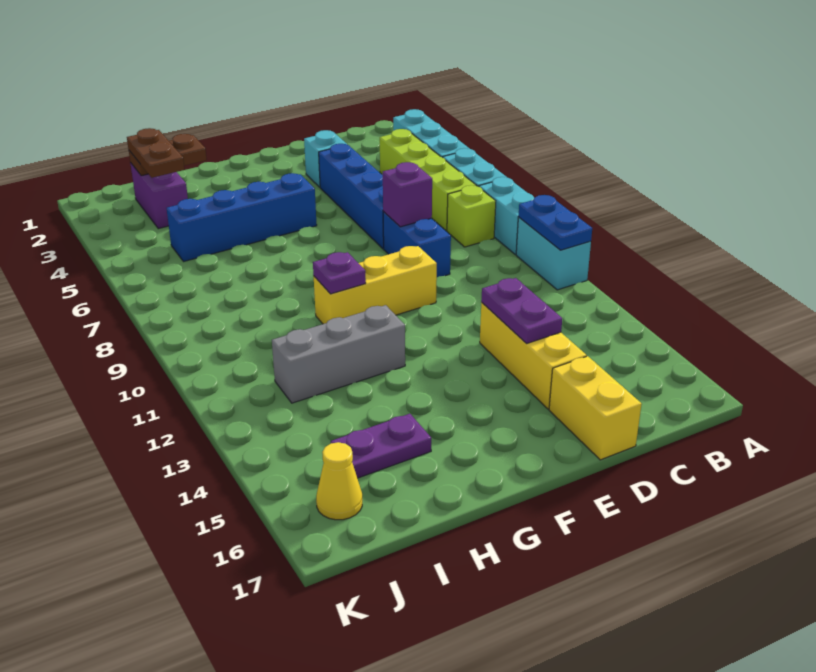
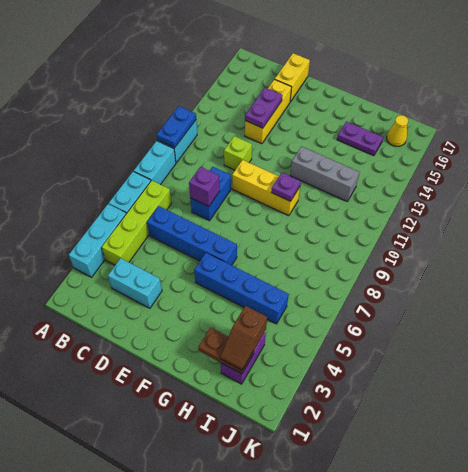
lime 1x1 brick [447,185,496,247] -> lime 1x1 brick moved to [224,136,252,170]
cyan 1x1 brick [304,130,347,187] -> cyan 1x2 brick [108,258,162,308]
blue 1x4 brick [319,144,384,249] -> blue 1x4 brick turned to [147,206,237,265]
brown 1x2 plate [127,128,184,178] -> brown 1x2 slope [220,306,267,370]

